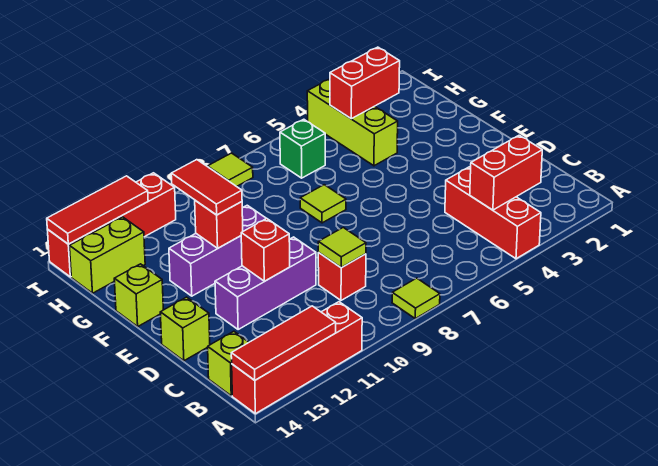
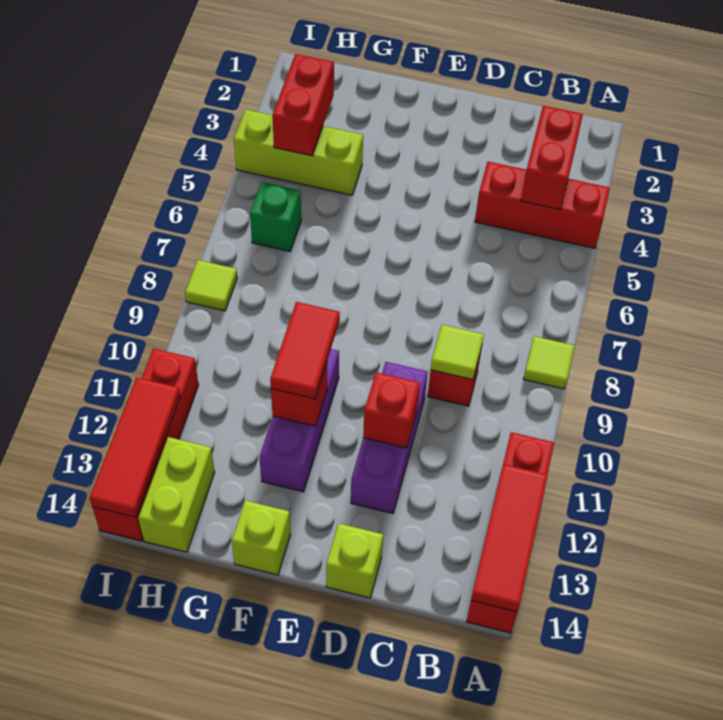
lime 1x1 brick [208,331,249,396] -> none
lime 1x1 tile [300,185,346,223] -> none
red 1x2 tile [171,160,242,215] -> red 1x2 tile turned to [270,302,340,399]

